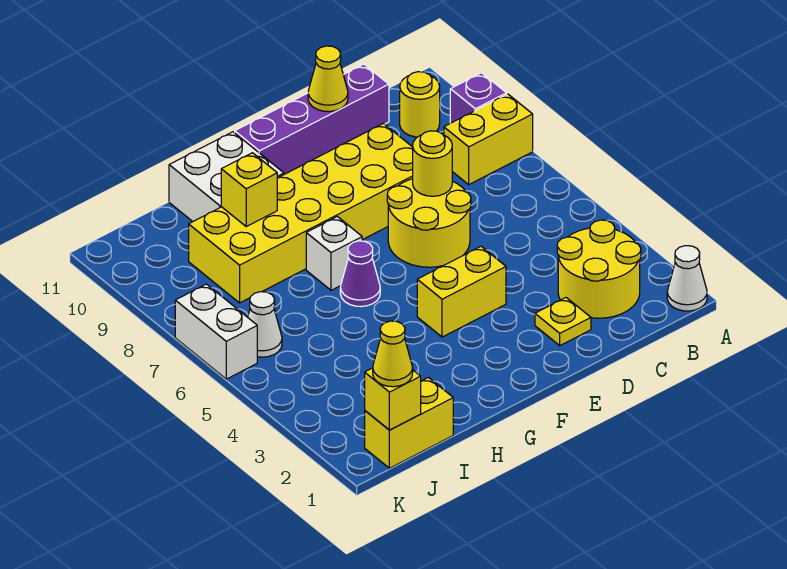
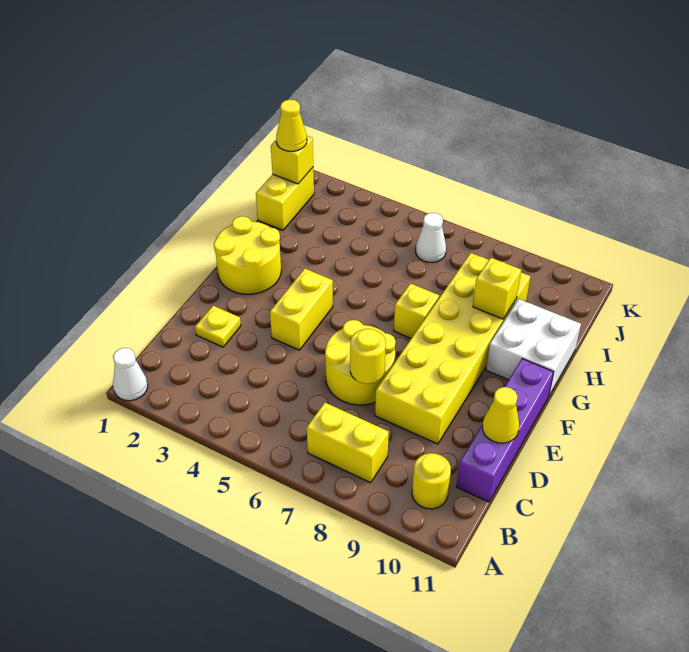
yellow 1x2 brick [444,94,533,184] -> yellow 1x2 brick turned to [307,403,389,483]
purple 1x1 brick [450,73,507,123] -> none
yellow 2x2 round brick [557,220,641,318] -> yellow 2x2 round brick moved to [214,216,281,294]
purple 1x1 cone [340,241,380,307] -> none
white 1x1 brick [306,217,362,290] -> yellow 1x1 brick [394,283,439,338]
white 1x2 brick [175,284,257,379] -> none

